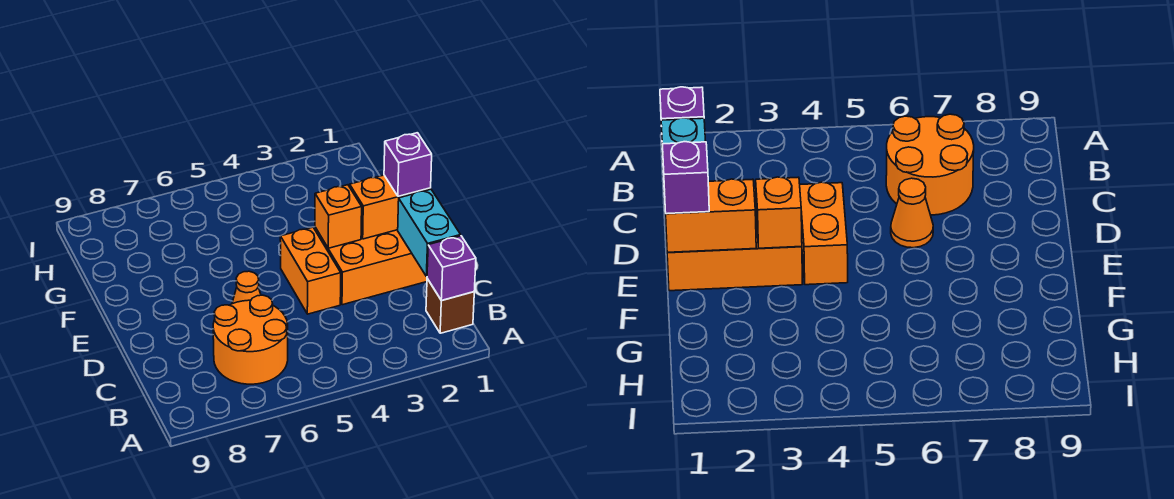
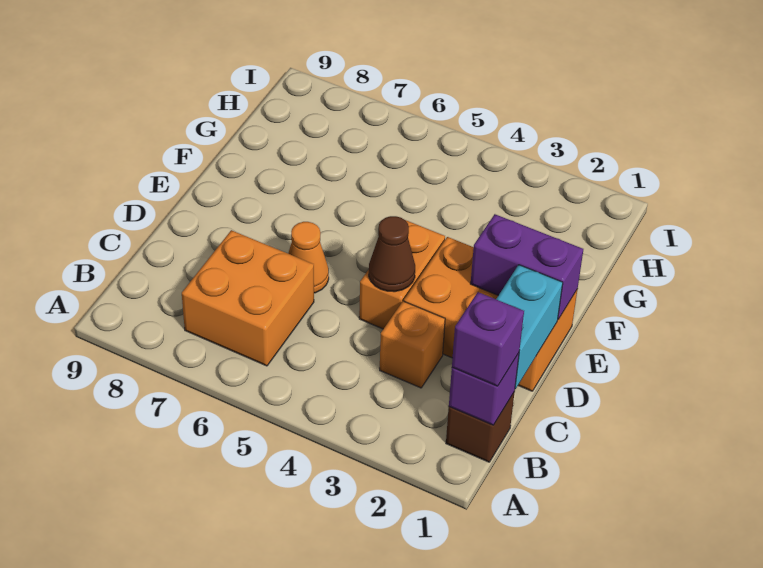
orange 2x2 round brick [213,295,288,384] -> orange 2x2 brick [182,230,314,366]
none -> brown 1x1 cone [369,216,415,292]
orange 1x2 brick [350,175,431,239] -> purple 1x2 brick [471,214,583,319]
purple 1x1 brick [384,133,432,196] -> purple 1x1 brick moved to [452,292,524,386]
orange 1x1 brick [315,185,362,248] -> orange 1x1 brick moved to [380,301,445,388]

